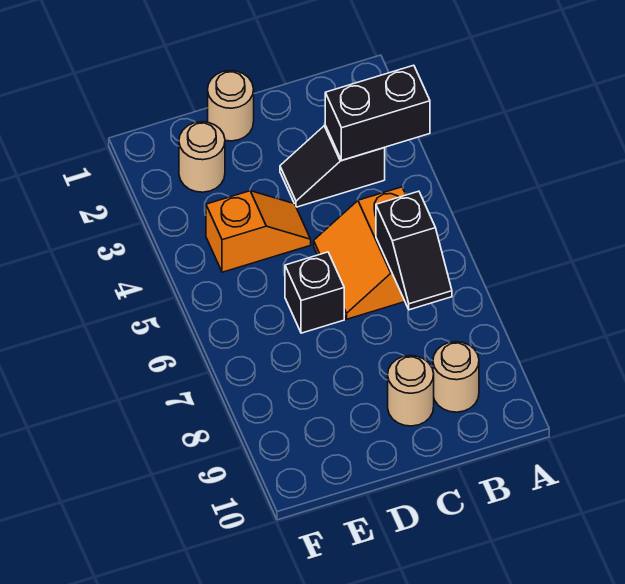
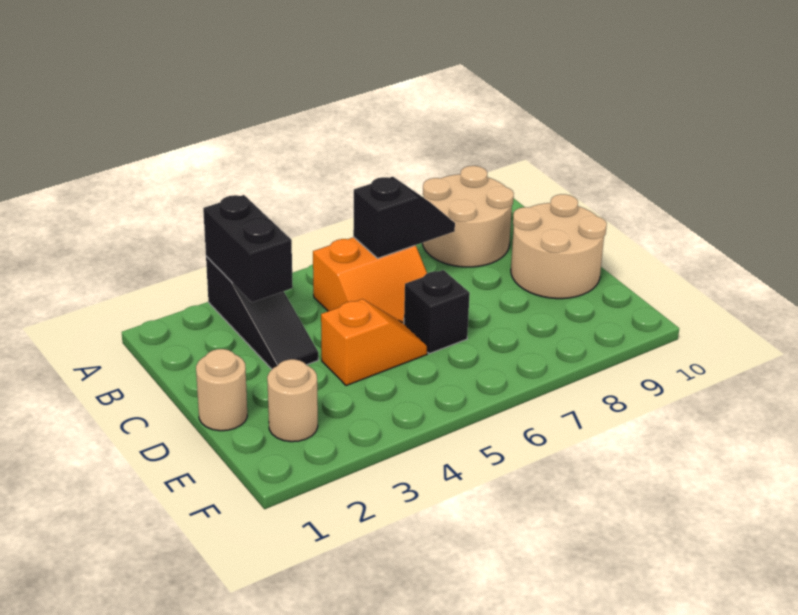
black 1x2 slope [280,125,385,207] -> black 1x3 slope [206,256,318,369]
tan 1x1 round brick [433,342,479,412] -> tan 2x2 round brick [422,166,514,267]
tan 1x1 round brick [388,356,434,426] -> tan 2x2 round brick [511,194,607,299]
orange 1x2 slope [206,191,311,272] -> orange 1x2 slope turned to [321,299,427,386]

